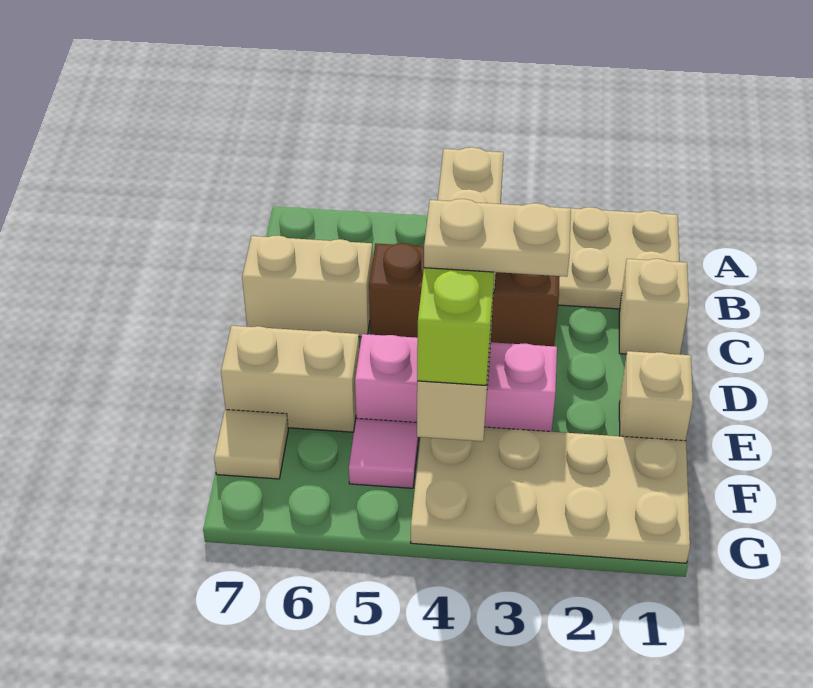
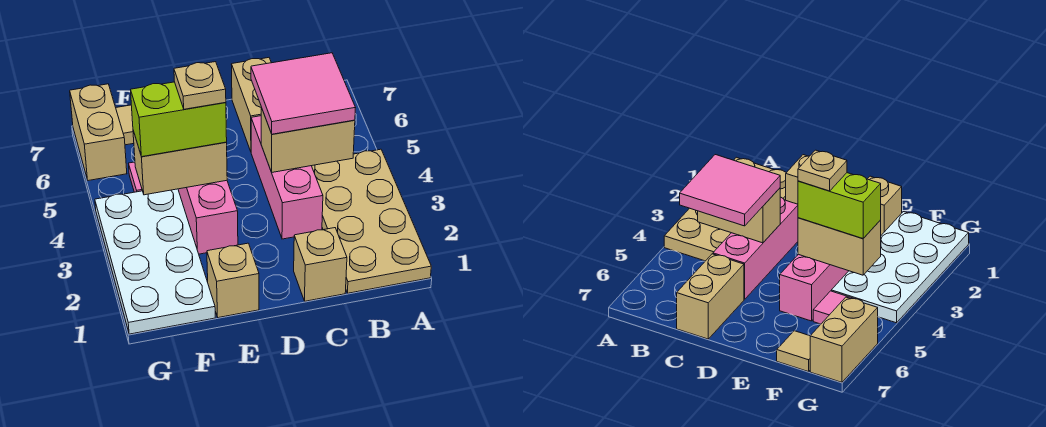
none -> pink 2x2 tile [251,53,355,134]
brown 1x3 brick [369,243,560,346] -> pink 1x3 brick [251,116,323,239]
tan 1x2 plate [424,199,571,277] -> tan 1x1 plate [174,62,226,109]
tan 1x2 brick [221,326,359,432] -> tan 1x2 brick moved to [70,84,127,181]
tan 2x4 plate [411,427,690,563] -> white 2x4 plate [95,189,215,334]

